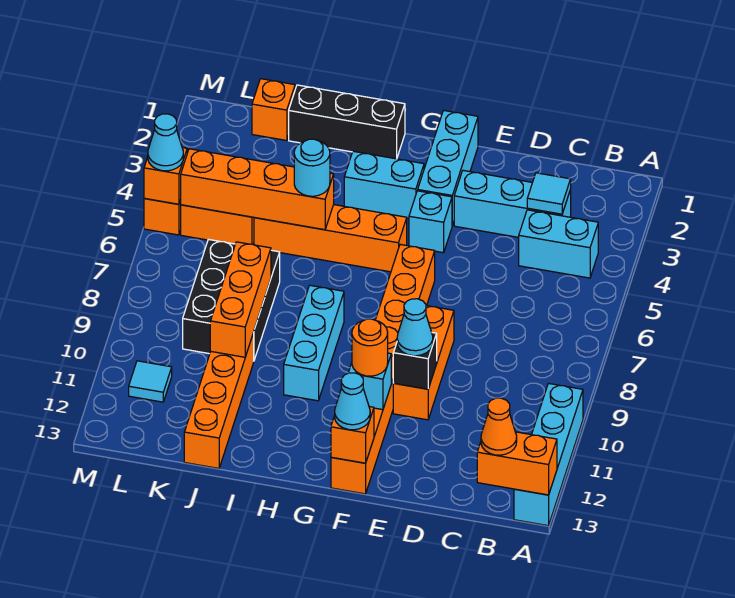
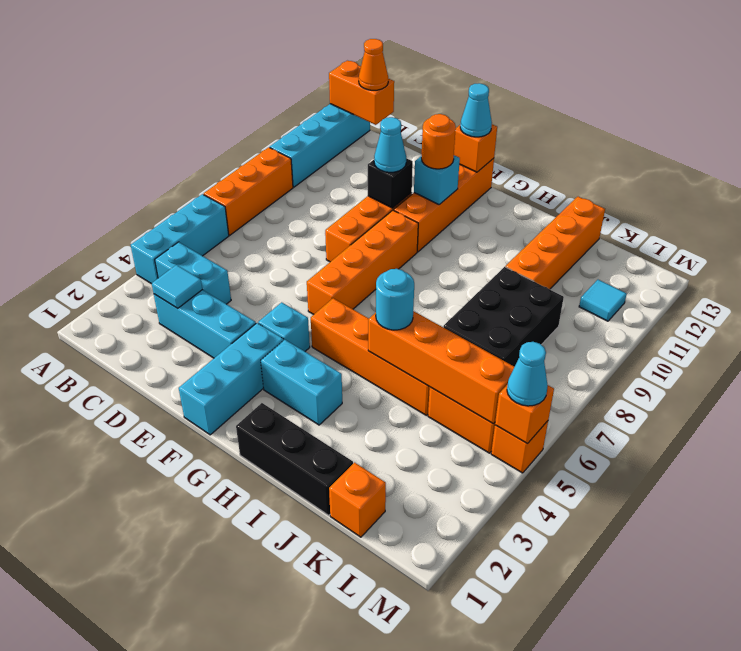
cyan 1x3 brick [284,285,344,401] -> cyan 1x3 brick moved to [131,194,229,284]
orange 1x3 brick [210,242,271,357] -> orange 1x3 brick moved to [204,147,293,235]

